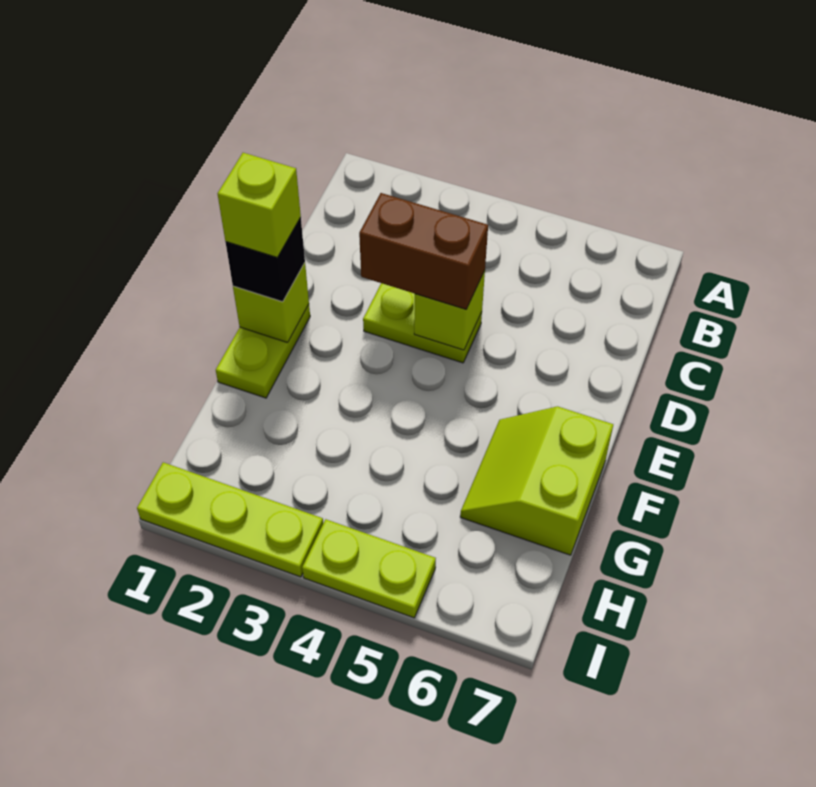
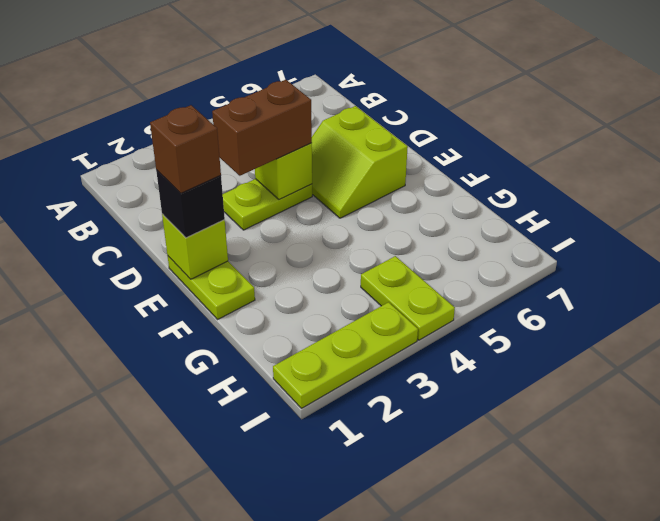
lime 1x1 brick [218,153,301,257] -> brown 1x1 brick [150,105,221,193]
lime 2x2 slope [460,406,613,555] -> lime 2x2 slope moved to [312,106,408,218]
lime 1x2 plate [302,519,436,618] -> lime 1x2 plate turned to [361,256,455,340]

